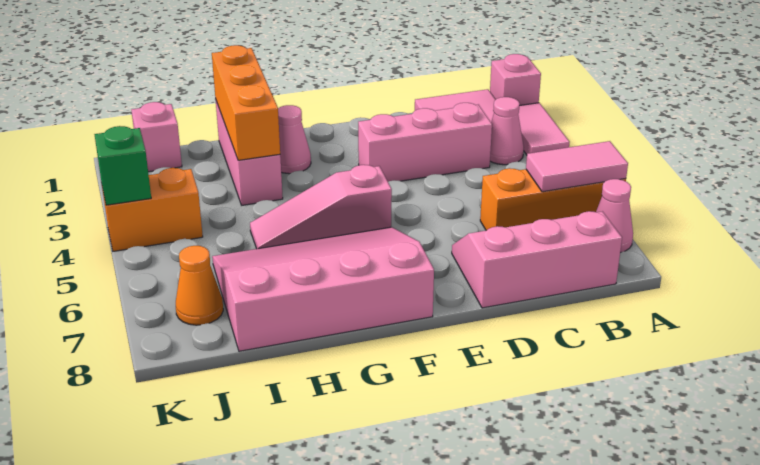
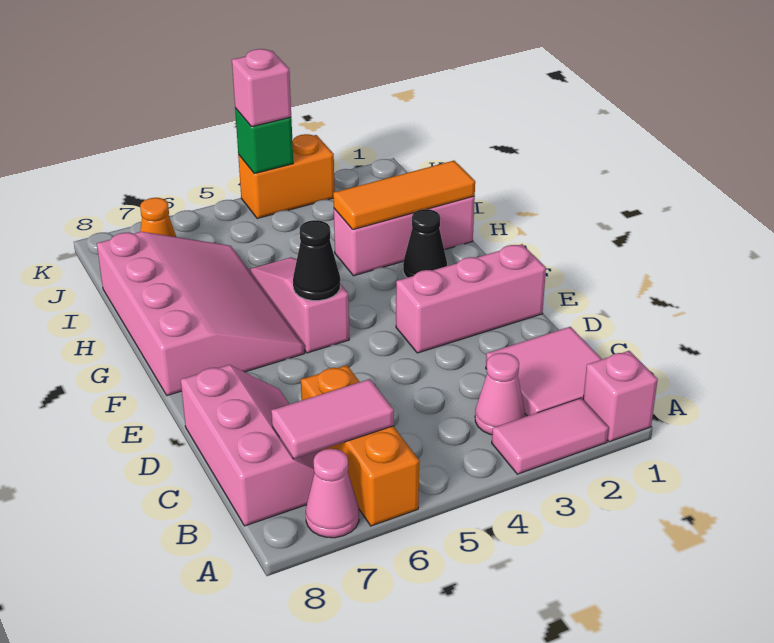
pink 1x2 tile [526,141,628,192] -> pink 1x2 tile turned to [271,379,394,459]
pink 1x3 brick [358,103,492,182] -> pink 1x3 brick turned to [396,244,546,353]
none -> black 1x1 cone [293,220,340,301]
pink 1x1 cone [278,105,311,174] -> black 1x1 cone [403,209,447,278]
orange 1x3 brick [212,45,280,160] -> orange 1x3 tile [333,161,475,230]
pink 1x1 brick [131,102,182,172] -> pink 1x1 brick moved to [232,49,291,127]
orange 1x2 brick [102,168,203,251] -> orange 1x2 brick turned to [238,134,335,219]

